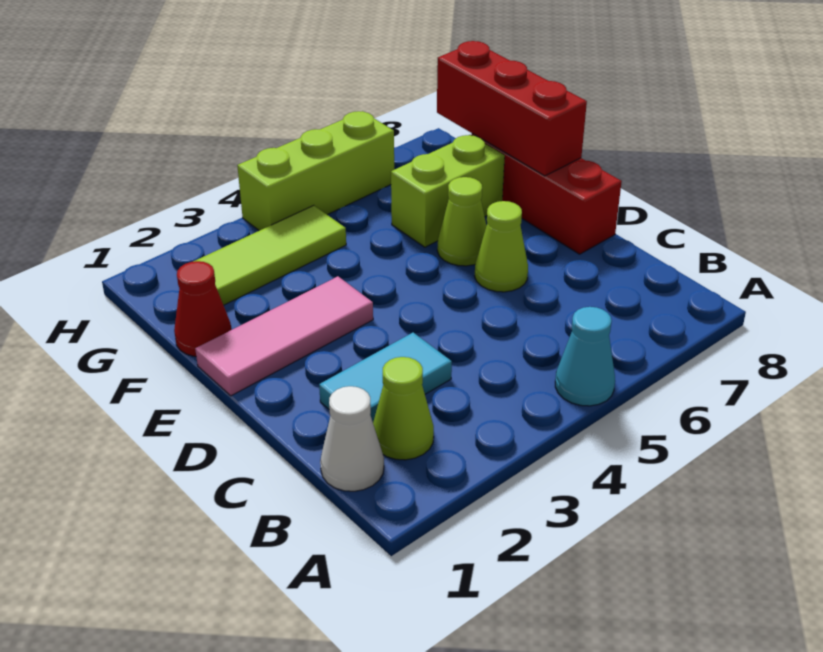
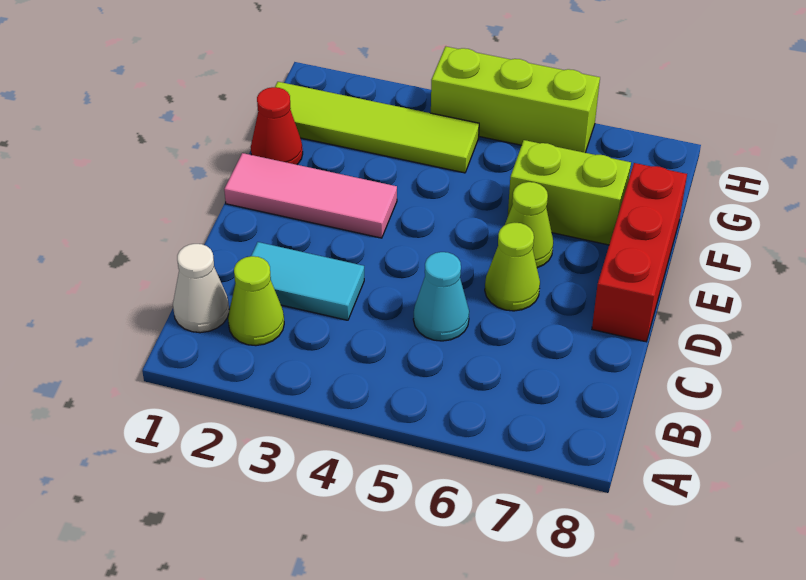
cyan 1x1 cone [555,307,615,406] -> cyan 1x1 cone moved to [413,252,469,341]
red 1x3 brick [437,41,587,176] -> none
lime 1x3 tile [193,205,346,305] -> lime 1x4 tile [275,82,479,173]

